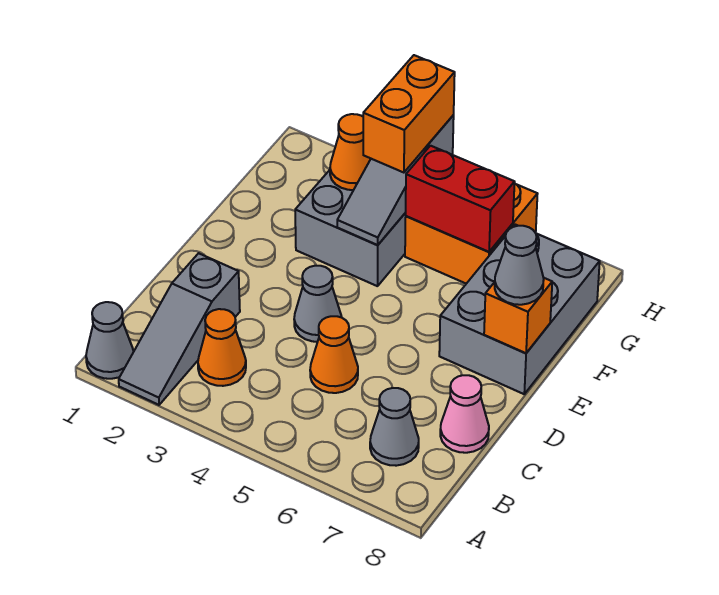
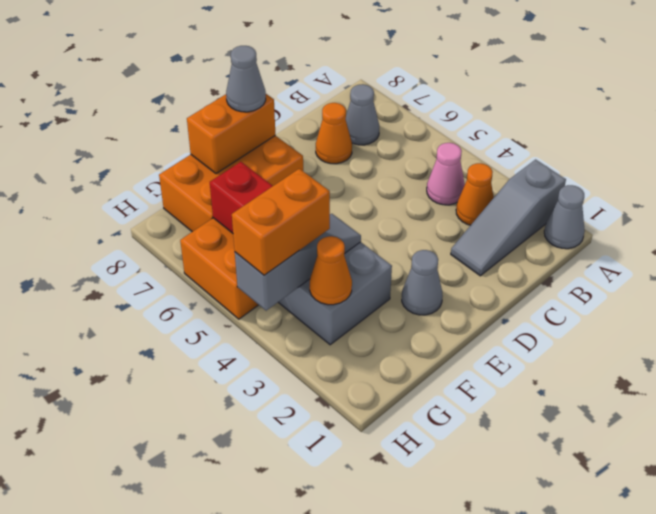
grey 1x3 slope [119,253,240,405] -> grey 1x3 slope turned to [451,160,566,276]
orange 1x1 cone [310,316,358,393] -> orange 1x1 cone moved to [316,103,352,164]
pink 1x1 cone [440,375,489,453] -> pink 1x1 cone moved to [427,143,465,205]
grey 1x1 cone [294,266,342,342] -> grey 1x1 cone moved to [402,250,443,315]
grey 2x3 brick [439,225,600,394] -> orange 2x3 brick [159,136,303,232]
orange 1x1 brick [484,278,552,353] -> orange 1x2 brick [187,94,275,174]

